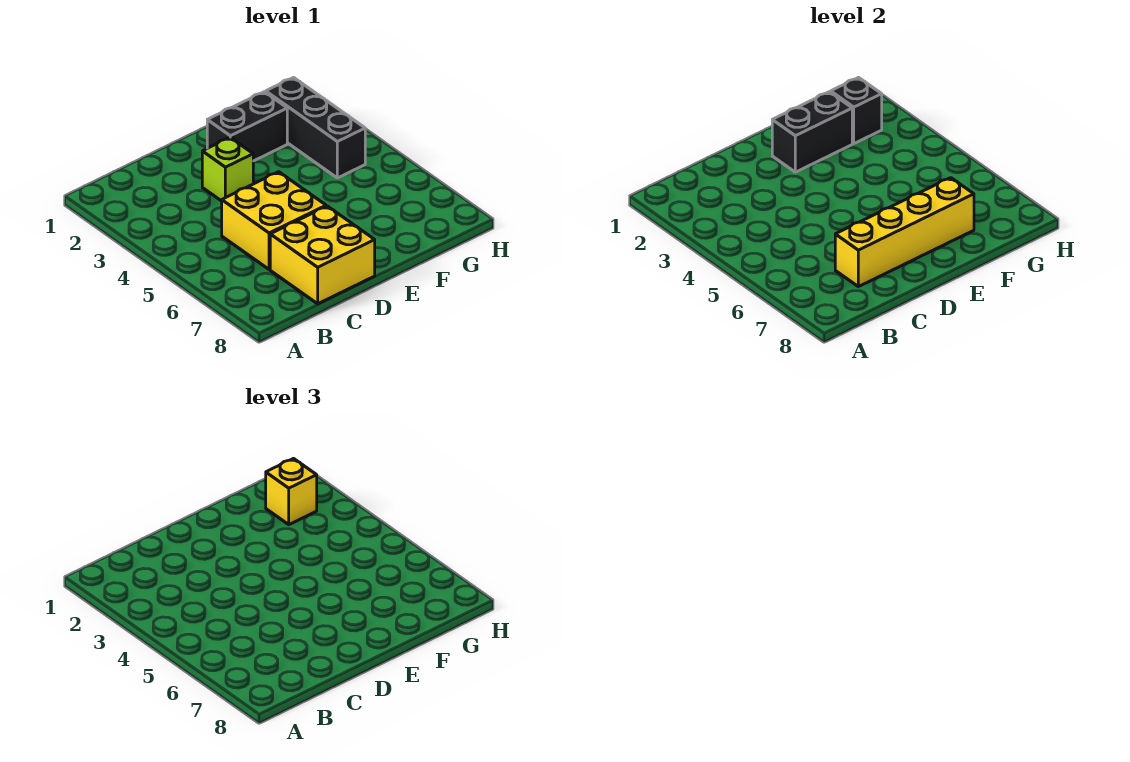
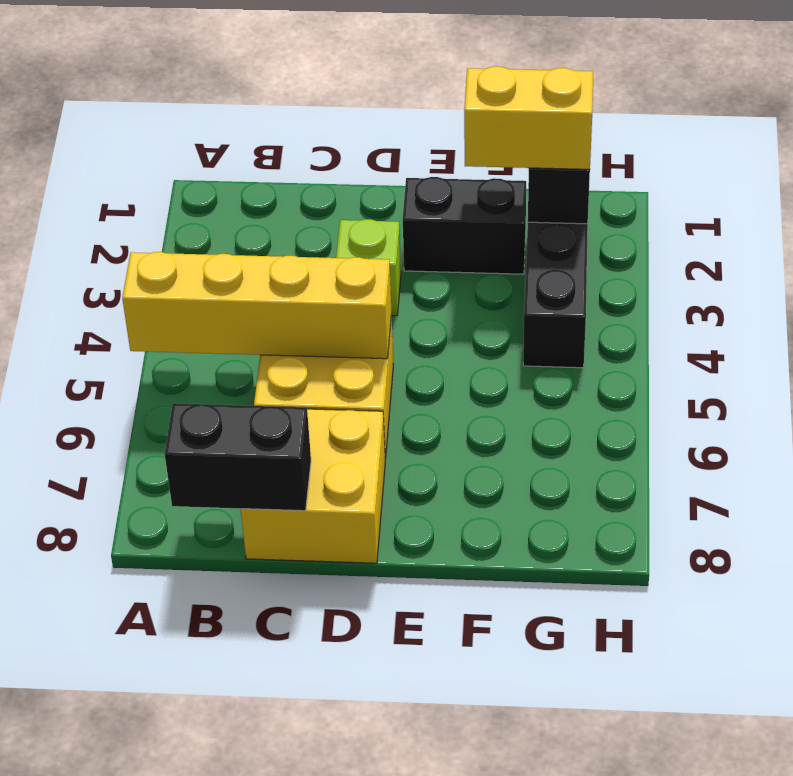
yellow 1x4 brick [835,178,974,287] -> yellow 1x4 brick moved to [122,252,392,359]
black 1x2 brick [772,92,852,172] -> black 1x2 brick moved to [165,403,311,511]
yellow 1x1 brick [266,459,317,524] -> yellow 1x2 brick [464,66,593,169]

